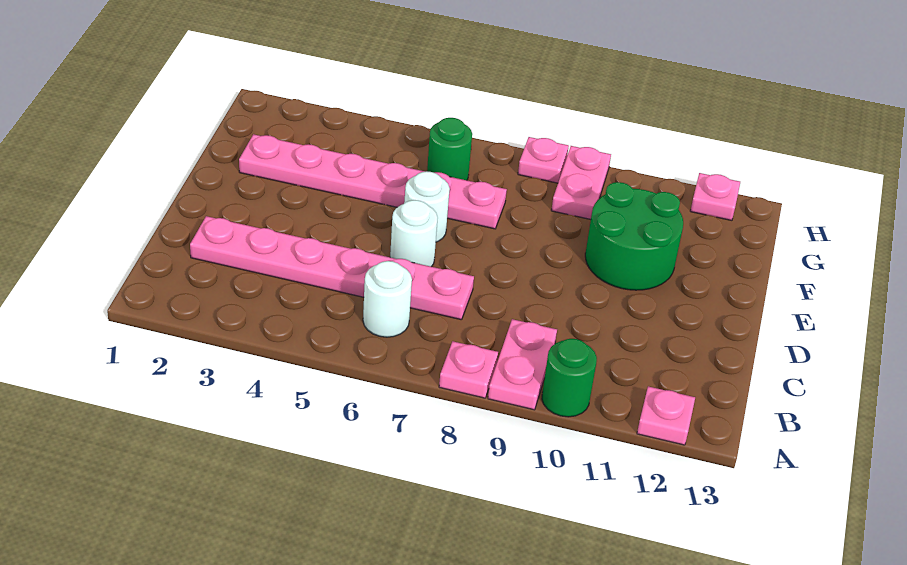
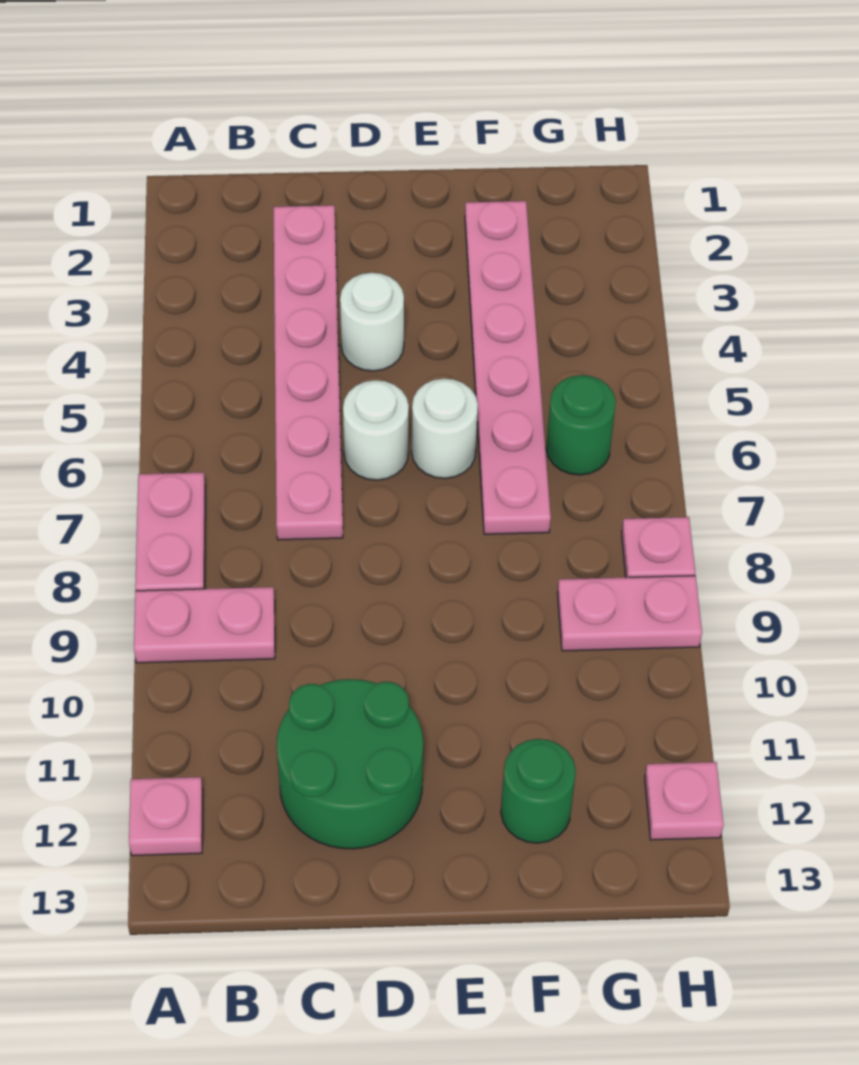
pink 1x1 plate [439,341,498,398] -> pink 1x2 plate [135,472,205,591]
green 1x1 round brick [542,339,597,417] -> green 1x1 round brick moved to [501,739,576,843]
white 1x1 round brick [363,261,412,337] -> white 1x1 round brick moved to [340,273,404,371]
green 2x2 round brick [585,182,683,290] -> green 2x2 round brick moved to [277,679,423,849]

